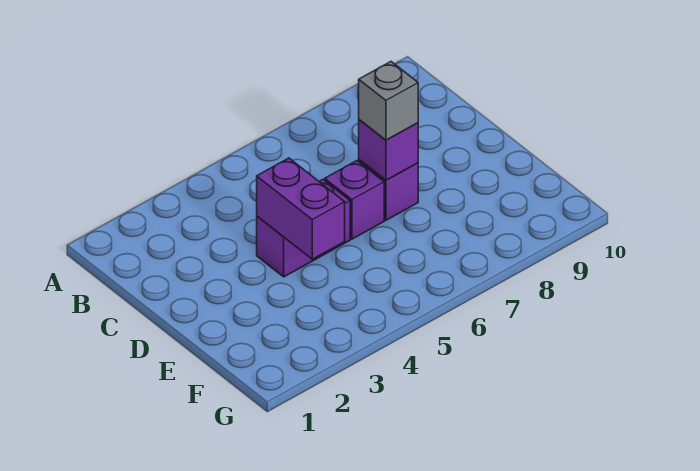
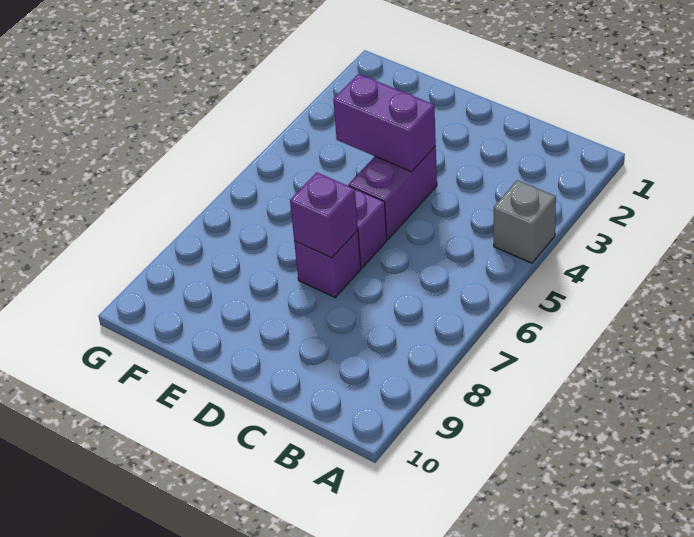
grey 1x1 brick [359,62,418,140] -> grey 1x1 brick moved to [494,180,556,263]

